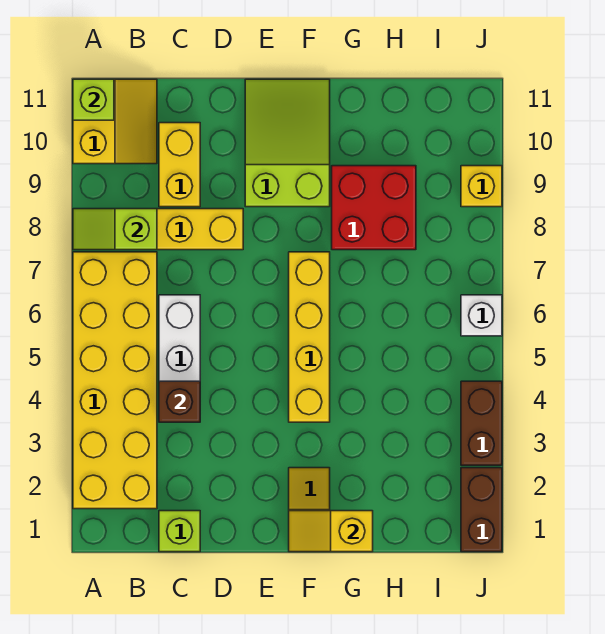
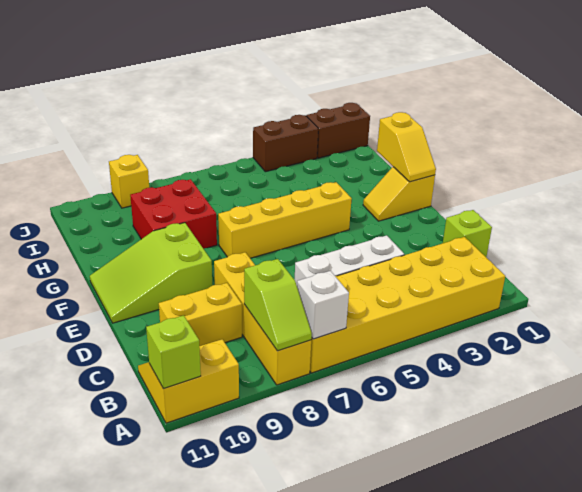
brown 1x1 brick [159,381,200,422] -> none
white 1x1 brick [461,295,502,336] -> white 1x1 brick moved to [297,271,349,339]

